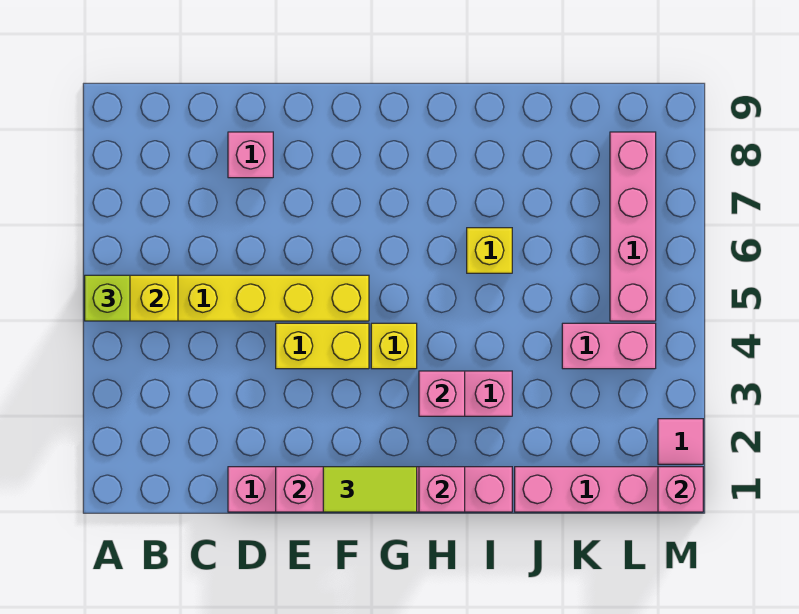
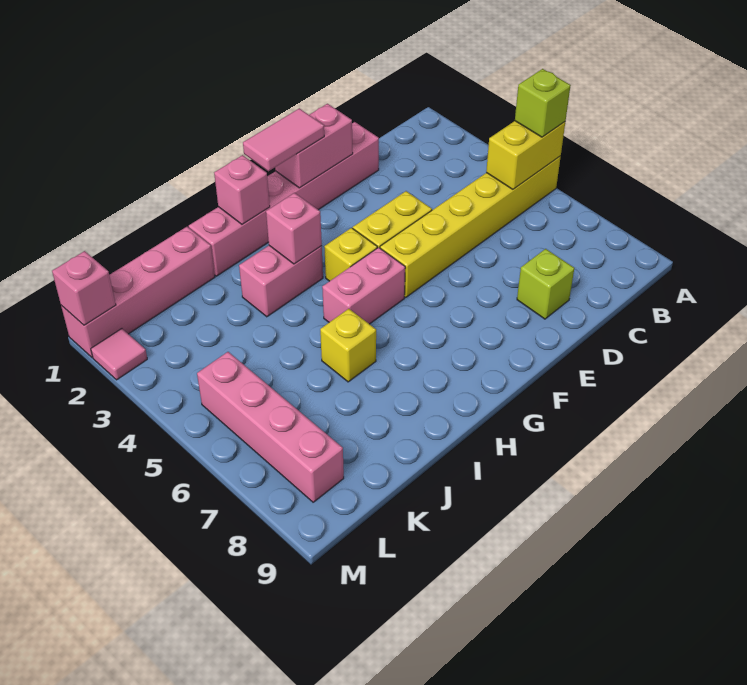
pink 1x1 brick [228,132,273,178] -> lime 1x1 brick [517,249,574,319]
lime 1x2 tile [323,467,417,512] -> pink 1x2 tile [243,108,324,171]
pink 1x2 brick [562,323,656,369] -> pink 1x2 brick moved to [322,247,405,324]

